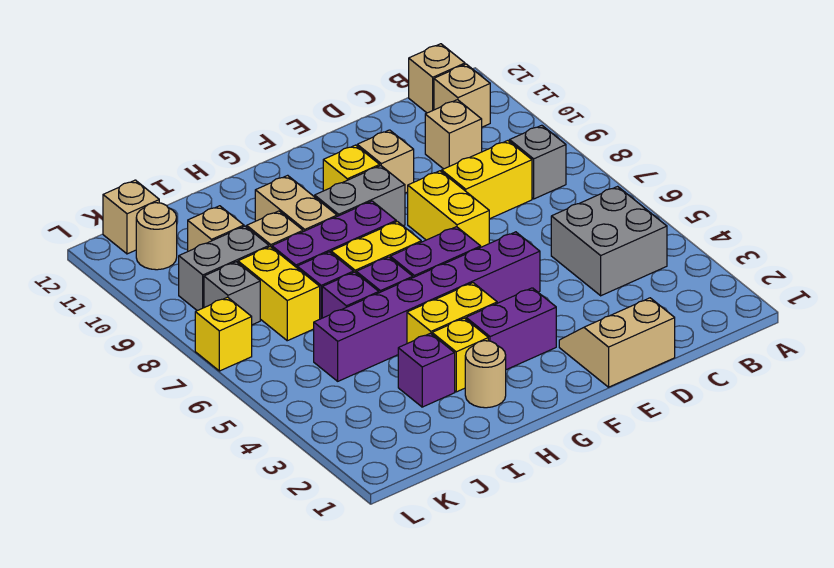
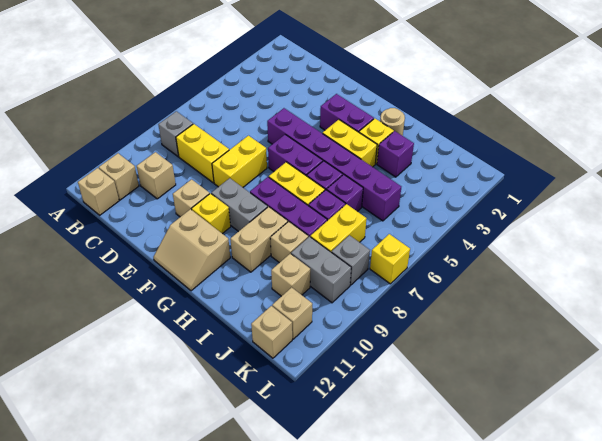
grey 2x2 brick [551,186,667,296] -> none
tan 2x2 slope [559,298,675,387] -> tan 2x2 slope moved to [154,209,230,291]
tan 1x1 round brick [136,203,177,270] -> tan 1x1 brick [272,287,312,339]

